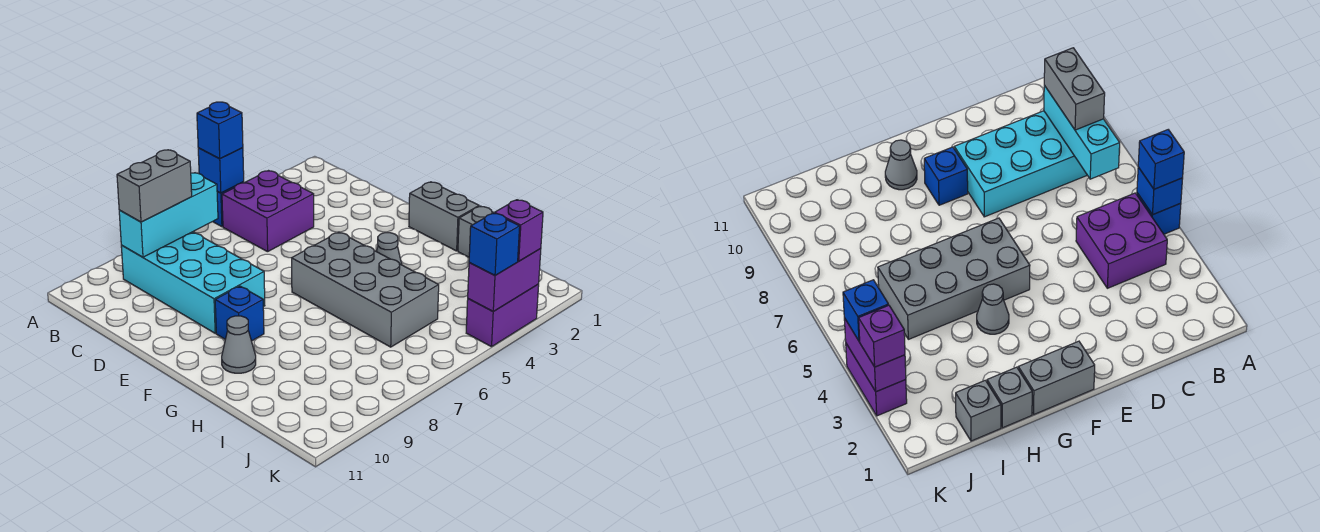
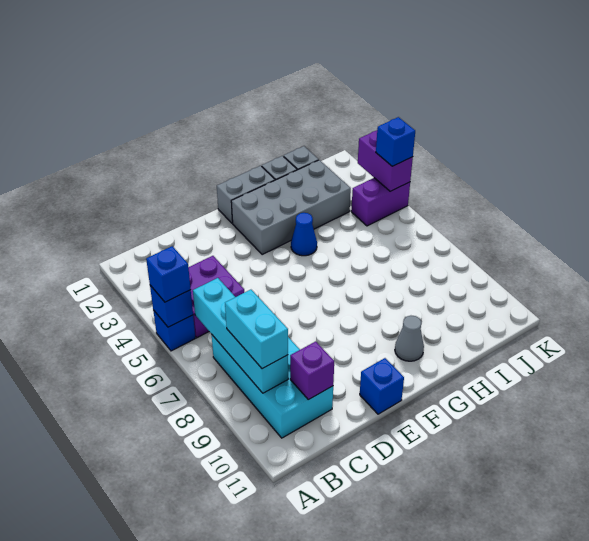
cyan 1x3 brick [119,173,218,257] -> cyan 1x4 brick [193,278,288,393]
cyan 2x4 brick [121,232,265,333] -> cyan 2x4 brick turned to [212,335,333,438]
grey 1x2 brick [117,150,192,222] -> cyan 1x2 brick [225,290,288,369]
grey 2x4 brick [292,232,439,347] -> grey 2x4 brick moved to [231,160,351,254]
blue 1x1 brick [215,286,264,341] -> blue 1x1 brick moved to [360,358,404,414]
grey 1x1 cone [376,233,402,265] -> blue 1x1 cone [291,213,317,256]
purple 1x2 brick [466,284,539,347] -> purple 1x2 brick turned to [351,178,410,226]
purple 1x1 brick [495,200,543,261] -> purple 1x1 brick moved to [290,341,334,400]

